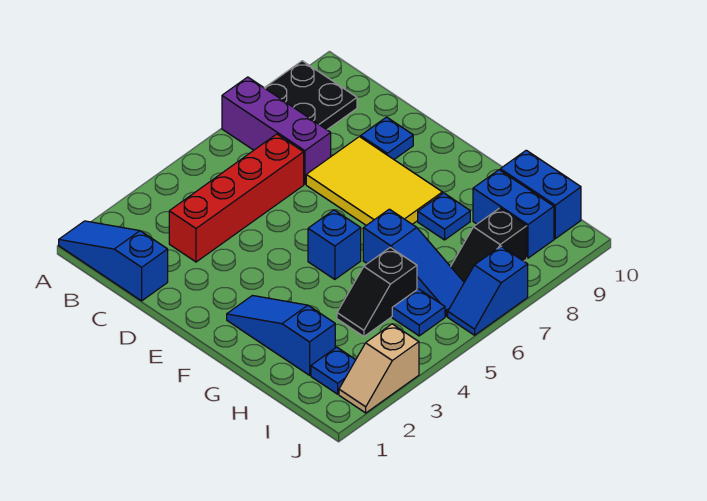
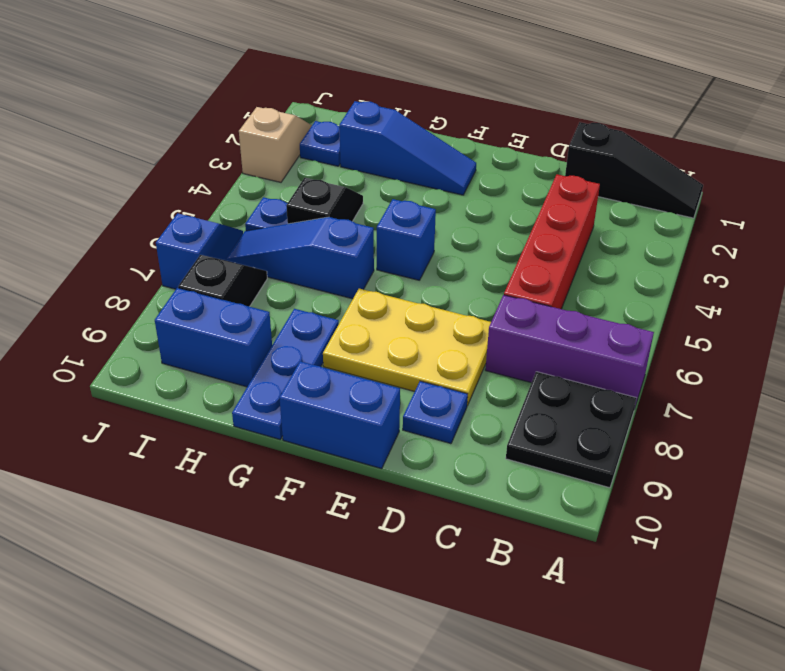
blue 1x3 slope [59,221,168,301] -> black 1x3 slope [565,122,703,218]
yellow 2x3 tile [306,137,442,225] -> yellow 2x3 plate [323,289,491,406]
blue 1x1 plate [418,193,470,240] -> blue 1x3 plate [232,309,339,439]
blue 1x2 brick [500,150,581,239] -> blue 1x2 brick moved to [279,361,400,469]

